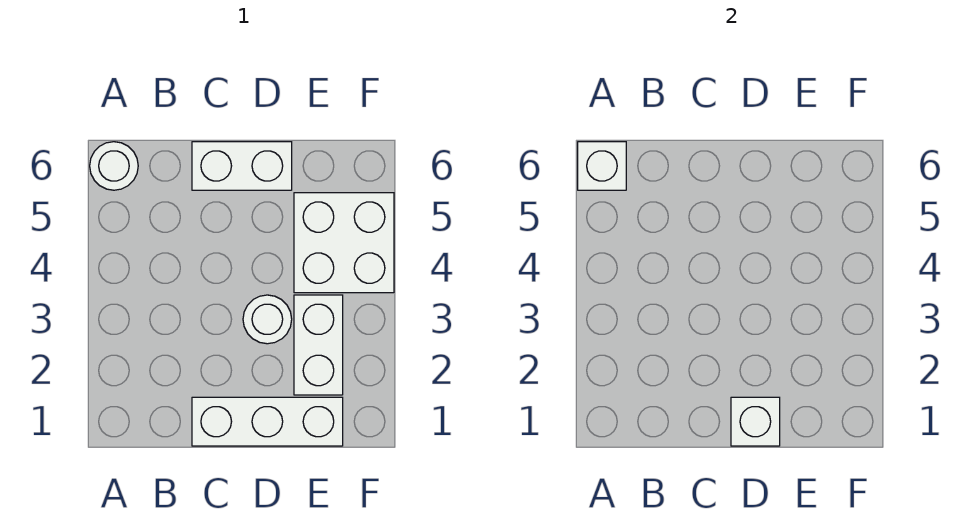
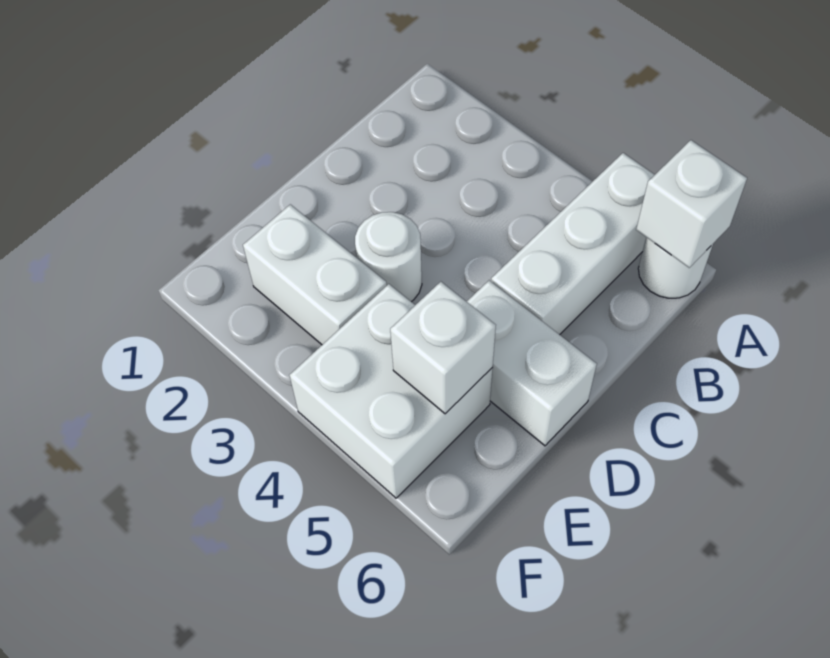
white 1x3 brick [192,397,343,446] -> white 1x3 brick moved to [491,153,655,335]
white 1x2 brick [192,142,292,190] -> white 1x2 brick turned to [467,280,597,446]
white 1x1 brick [731,397,780,446] -> white 1x1 brick moved to [390,282,496,414]

